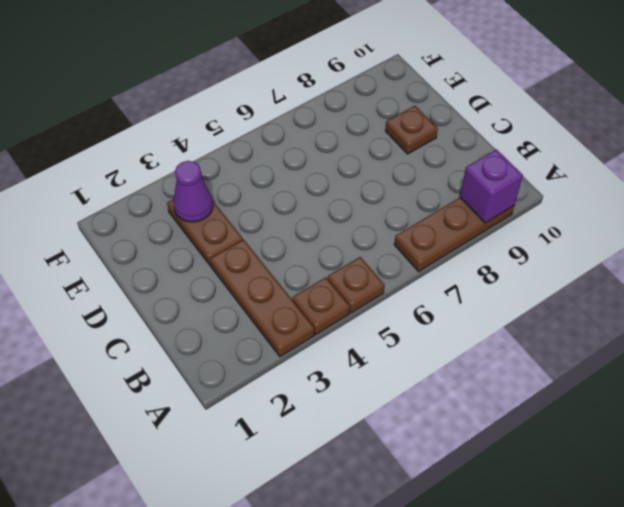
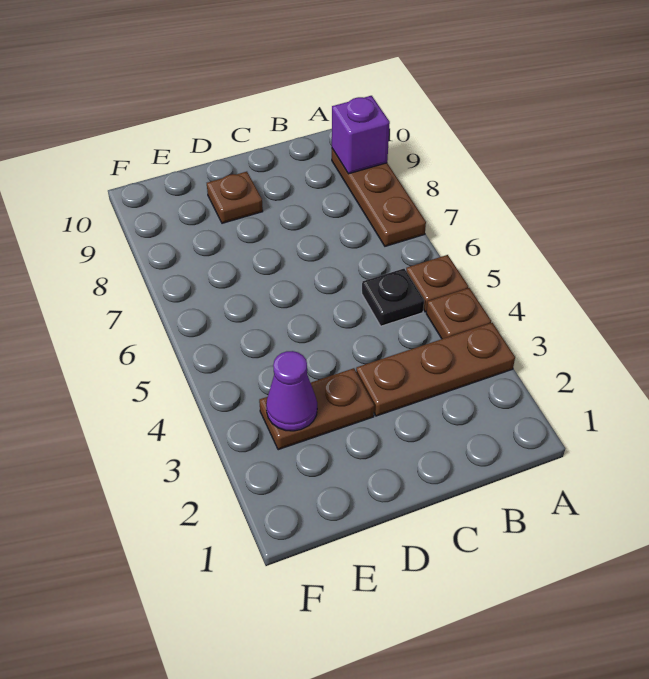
none -> black 1x1 plate [362,269,424,326]

